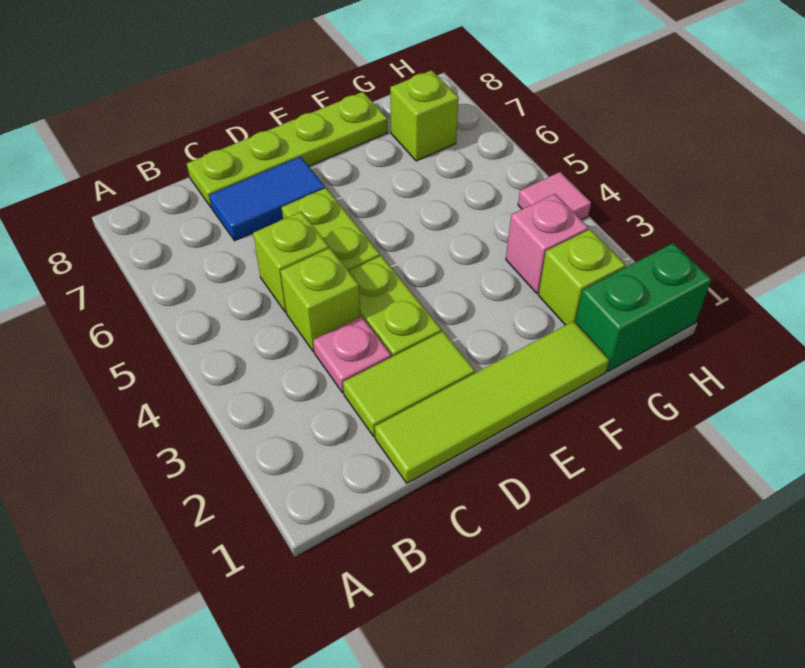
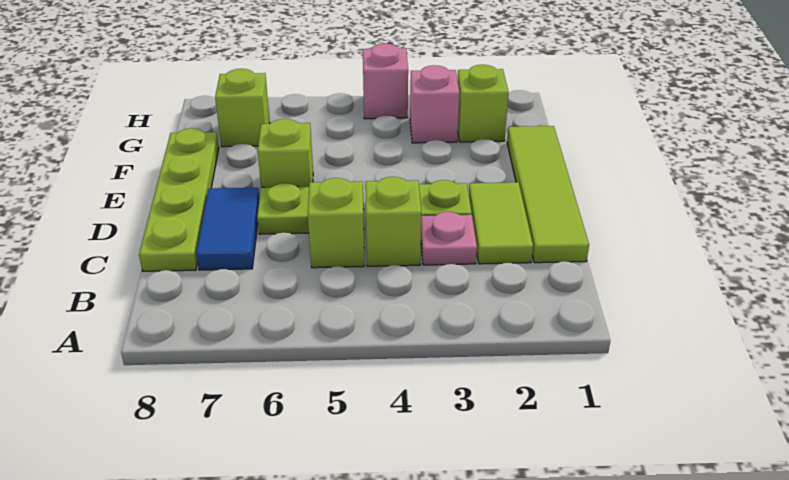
none -> lime 1x1 brick [258,119,313,187]
green 1x2 brick [575,243,712,371] -> none
pink 1x1 tile [518,172,591,220] -> pink 1x1 brick [363,44,408,119]

